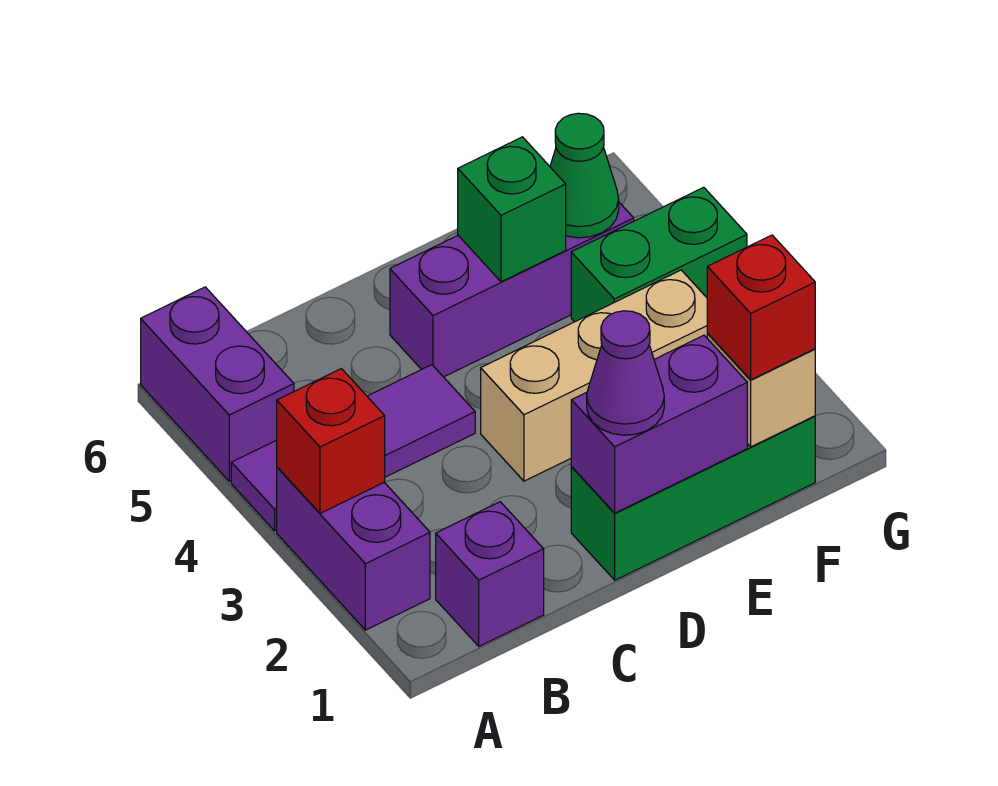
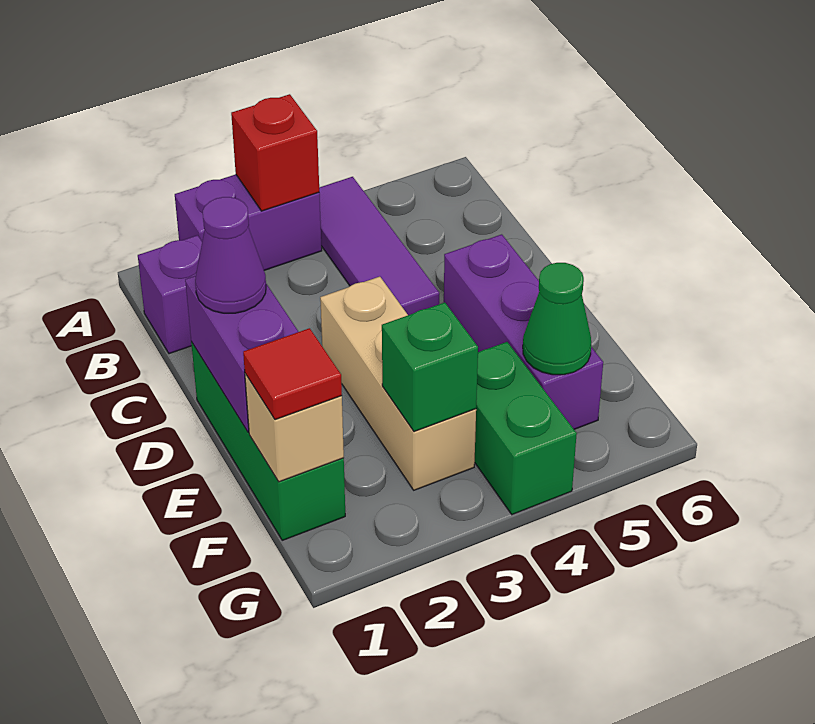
purple 1x2 brick [141,287,294,481] -> none
green 1x1 brick [458,137,566,282] -> green 1x1 brick moved to [382,303,478,432]
red 1x1 brick [707,235,815,380] -> red 1x1 tile [243,328,342,420]

